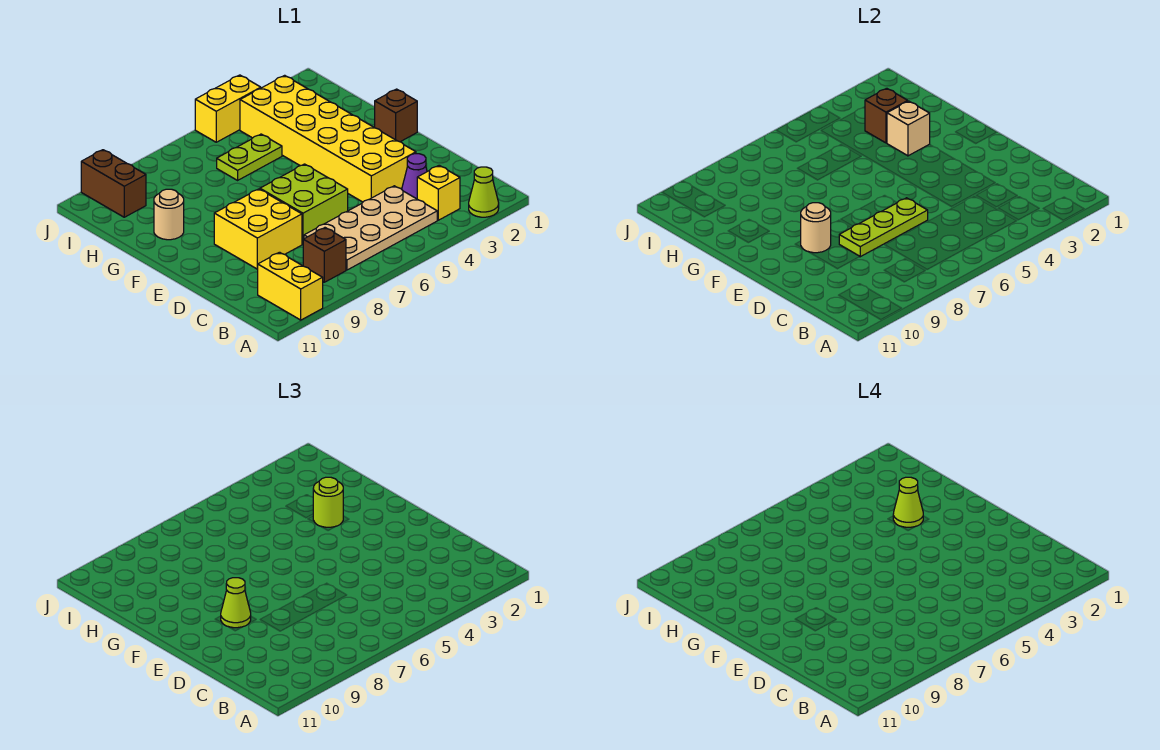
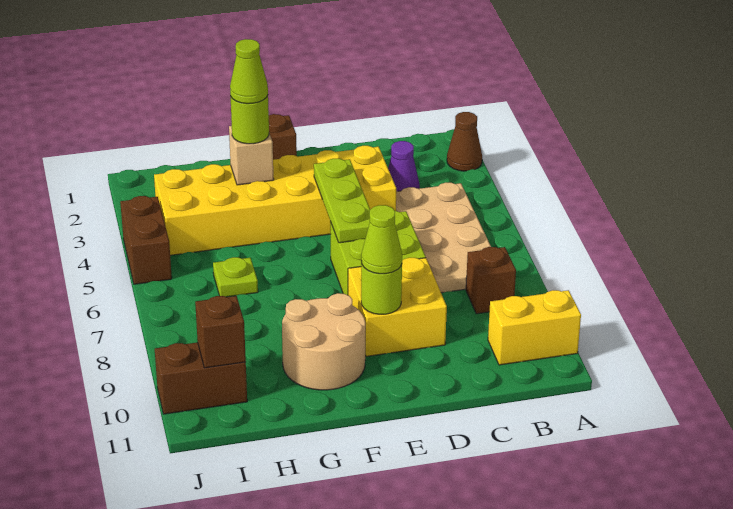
lime 1x1 cone [469,167,499,217] -> brown 1x1 cone [447,112,482,171]
yellow 1x1 brick [417,165,460,220] -> none
lime 1x3 plate [839,198,928,257] -> lime 1x3 plate moved to [314,159,370,243]
tan 1x1 round brick [801,203,831,253] -> lime 1x1 round brick [361,262,402,314]
tan 1x1 round brick [154,189,184,240] -> tan 2x2 round brick [282,293,365,390]
brown 1x1 brick [865,88,908,143] -> brown 1x1 brick moved to [195,296,246,368]
lime 1x2 plate [217,134,282,180] -> lime 1x1 plate [213,257,258,297]
yellow 1x2 brick [195,75,261,142] -> brown 1x2 brick [120,196,172,284]

